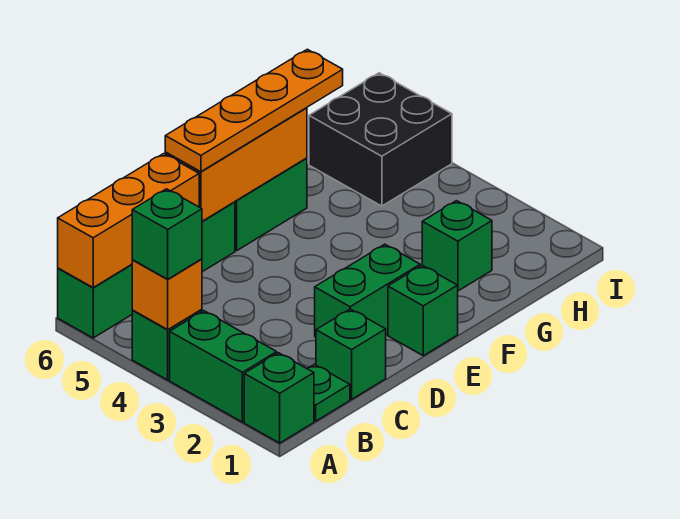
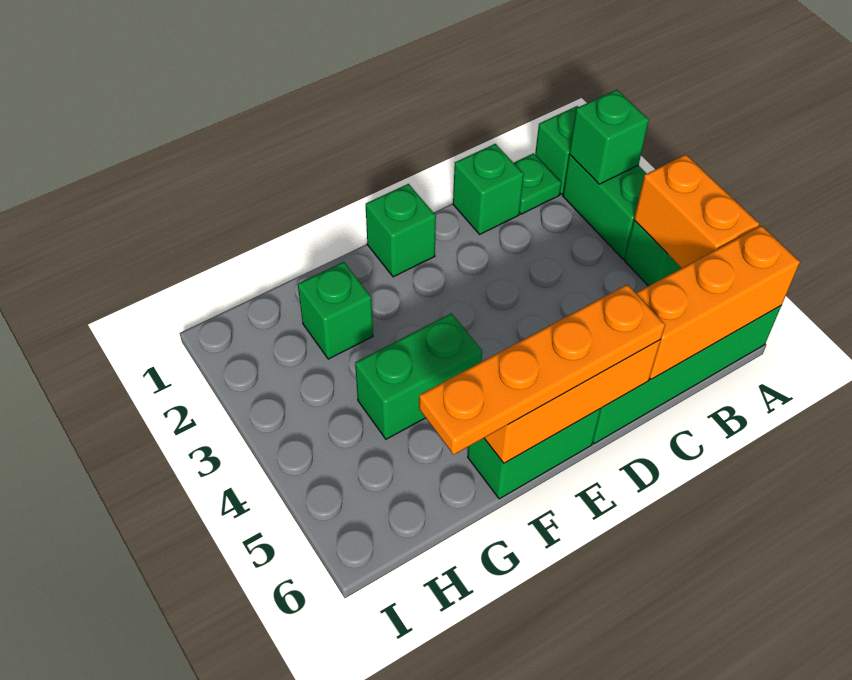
orange 1x1 brick [132,259,202,330] -> orange 1x2 brick [634,154,759,268]
green 1x1 brick [132,189,202,279] -> green 1x1 brick moved to [569,90,649,184]
green 1x2 brick [315,244,420,337] -> green 1x2 brick moved to [355,313,482,439]
black 2x2 brick [309,73,452,206] -> none

